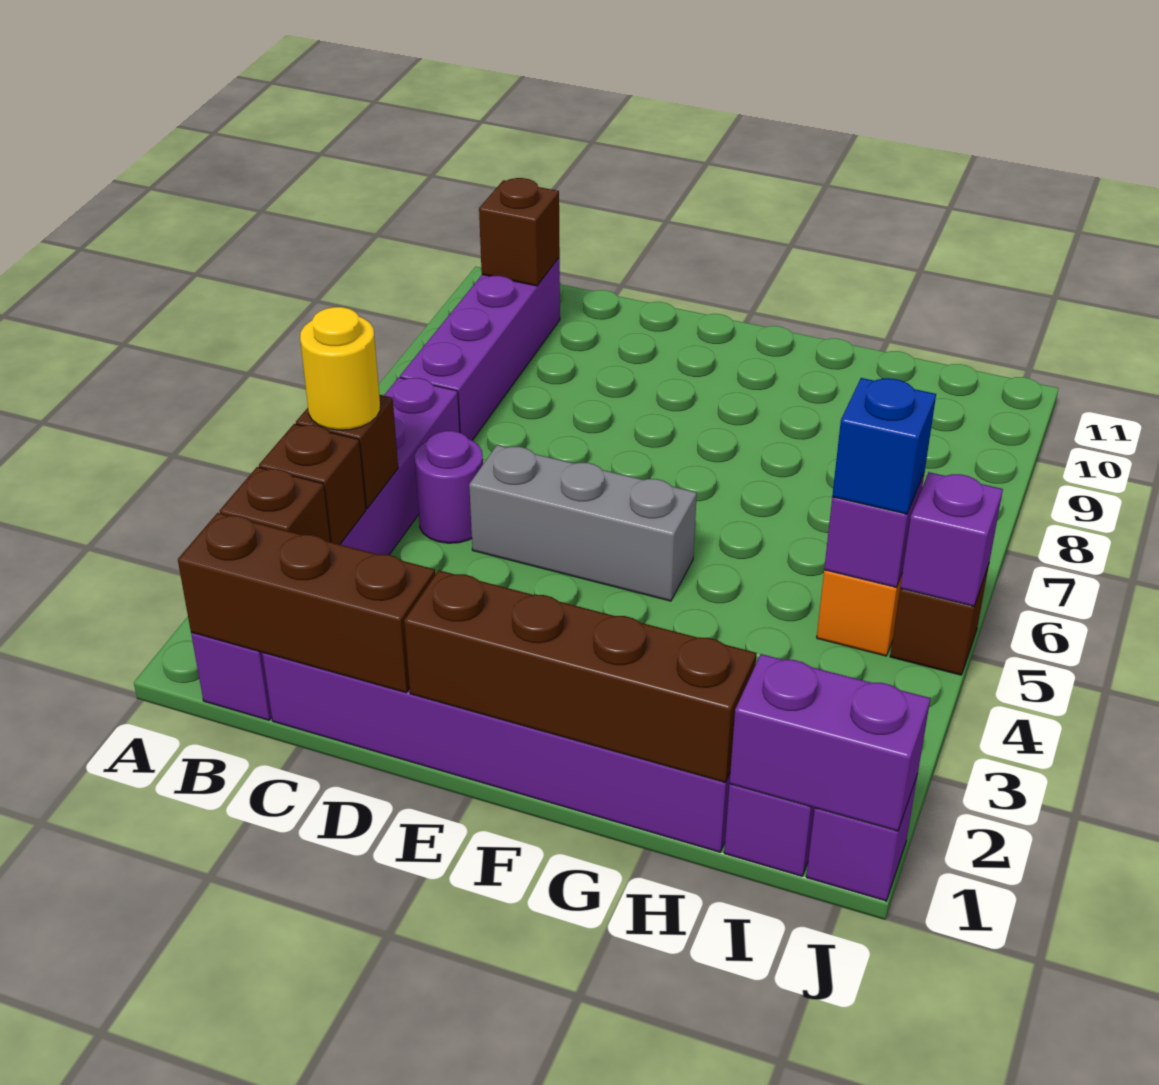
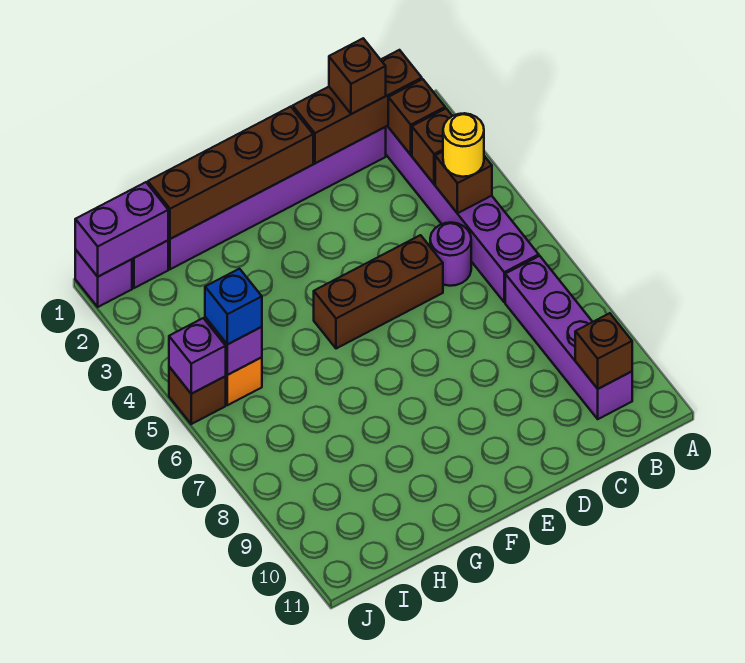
none -> brown 1x1 brick [329,38,386,114]
grey 1x3 brick [469,445,697,601] -> brown 1x3 brick [314,235,443,349]

